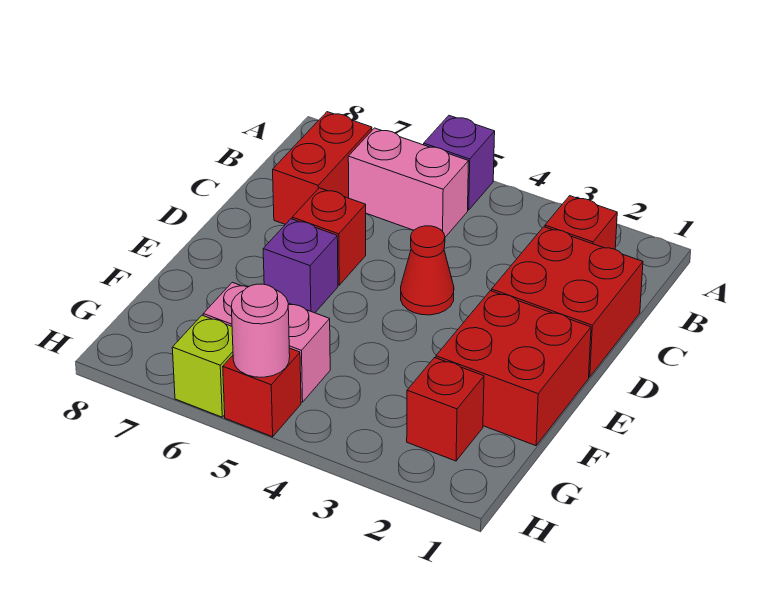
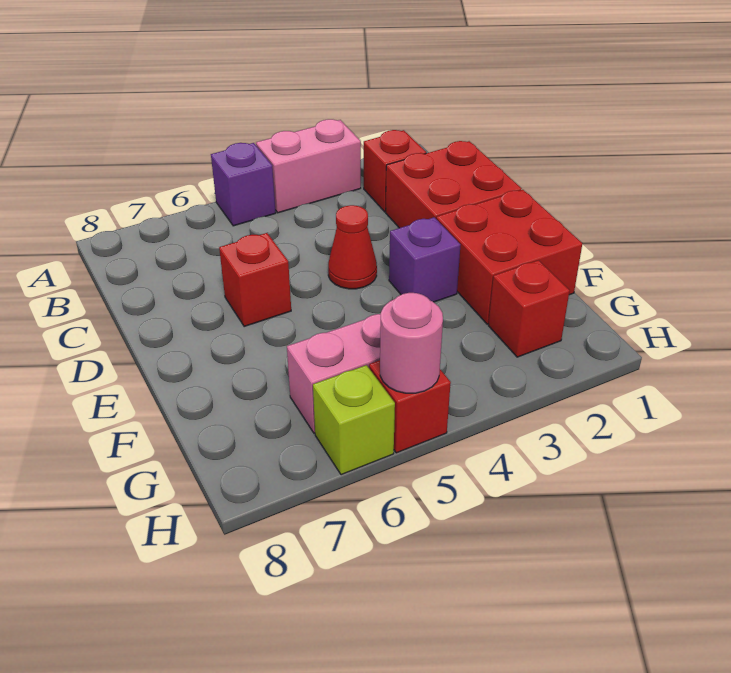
pink 1x2 brick [348,128,469,237] -> pink 1x2 brick moved to [256,119,361,213]
red 1x2 brick [273,112,372,224] -> none
purple 1x1 brick [263,219,338,313] -> purple 1x1 brick moved to [389,217,461,302]

